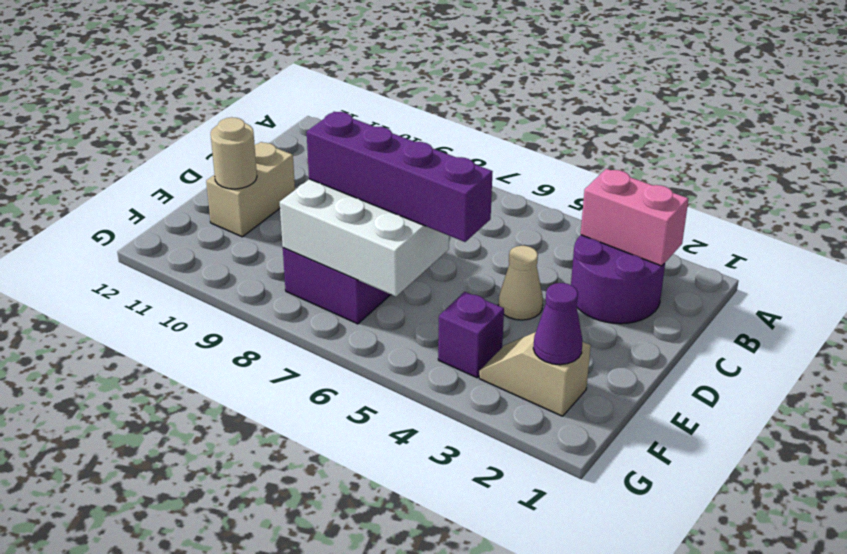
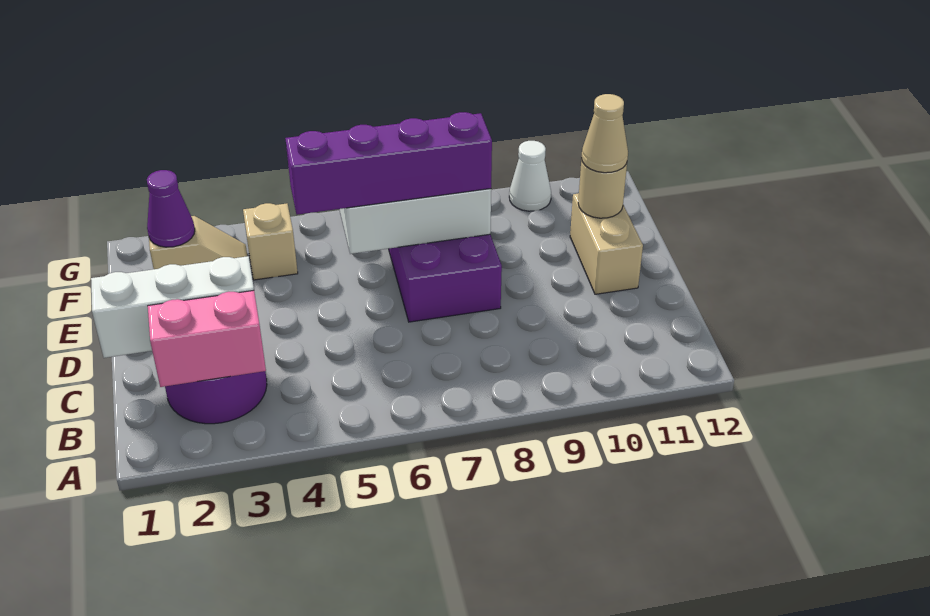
none -> white 1x3 brick [91,256,254,358]
tan 1x1 cone [498,246,543,320] -> tan 1x1 cone moved to [581,94,628,173]
purple 1x1 brick [438,292,504,378] -> tan 1x1 brick [243,203,298,280]
none -> white 1x1 cone [509,141,551,211]

